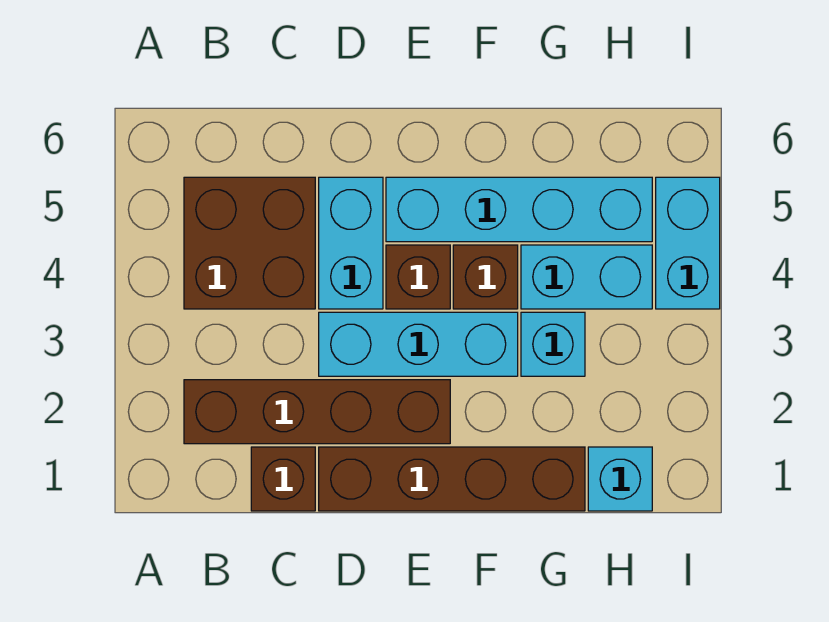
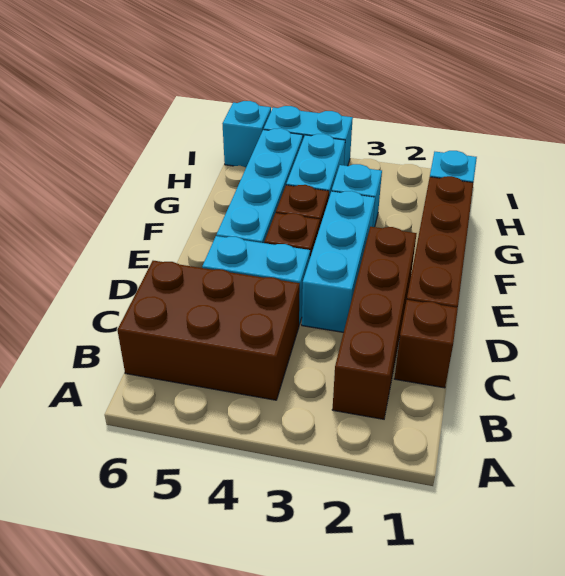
brown 2x2 brick [184,177,315,309] -> brown 2x3 brick [118,261,300,400]
none -> cyan 1x1 brick [222,101,271,167]

